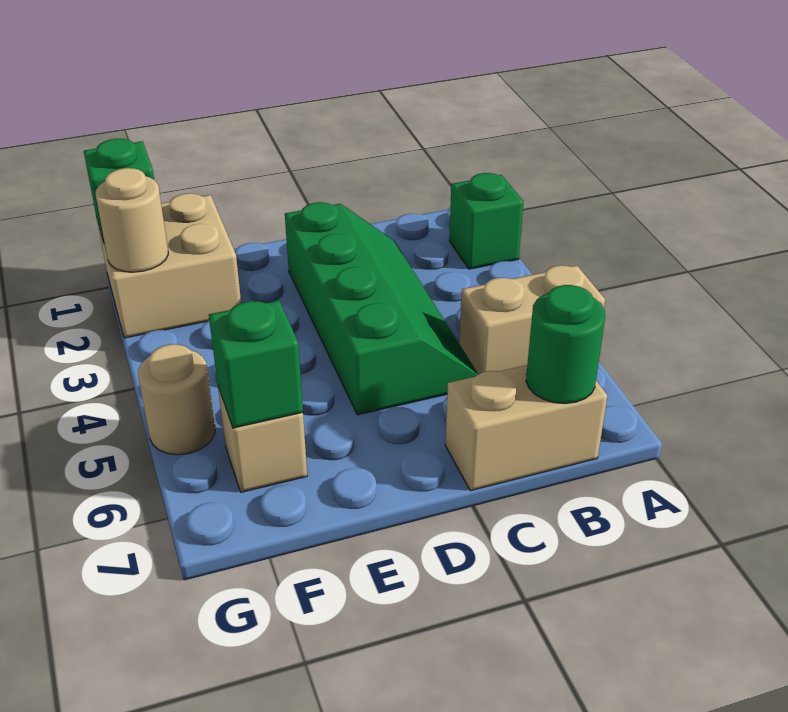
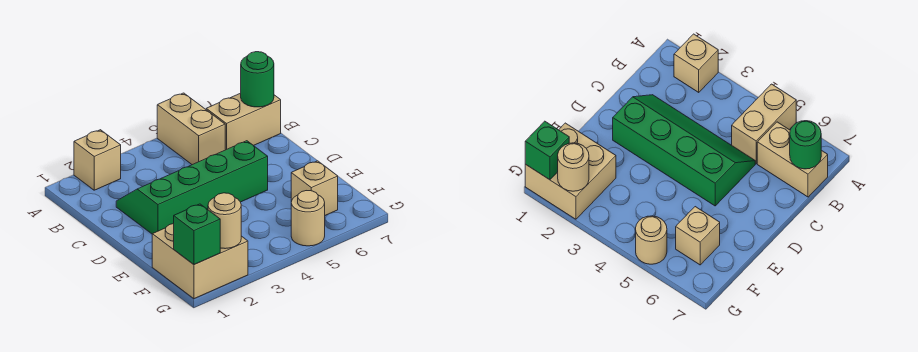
green 1x1 brick [449,173,524,269] -> tan 1x1 brick [74,130,121,190]
tan 1x2 brick [445,365,607,491] -> tan 1x2 brick turned to [206,93,281,150]
green 1x1 brick [209,300,303,428] -> none

